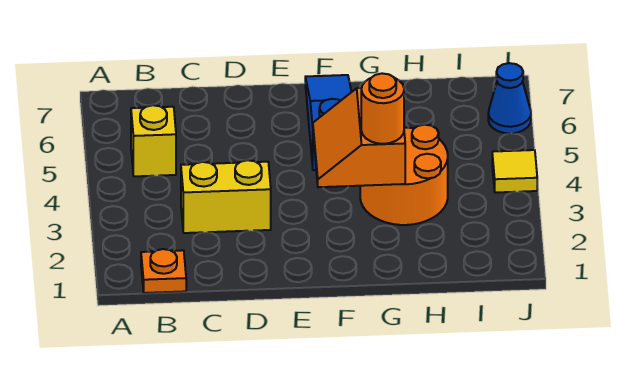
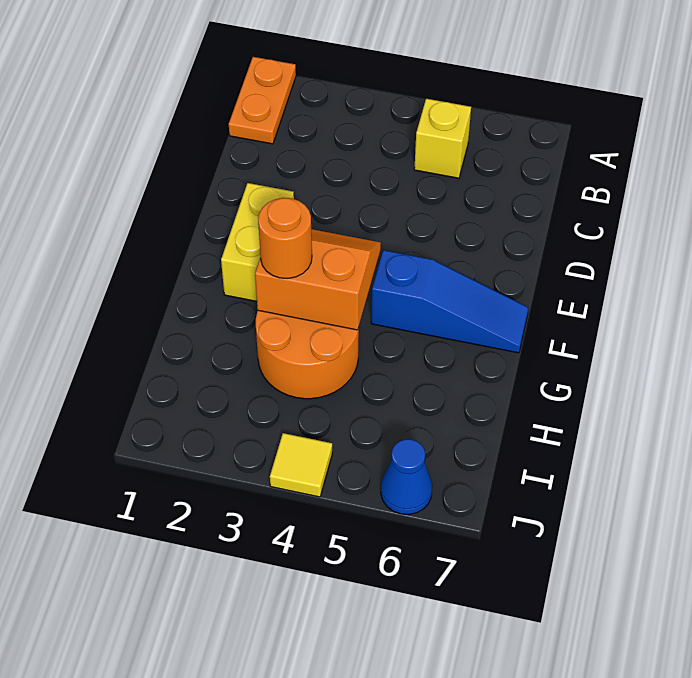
orange 1x1 plate [141,249,186,293] -> orange 1x2 plate [229,57,296,144]
yellow 1x2 brick [181,160,271,233] -> yellow 1x2 brick moved to [221,183,294,301]

